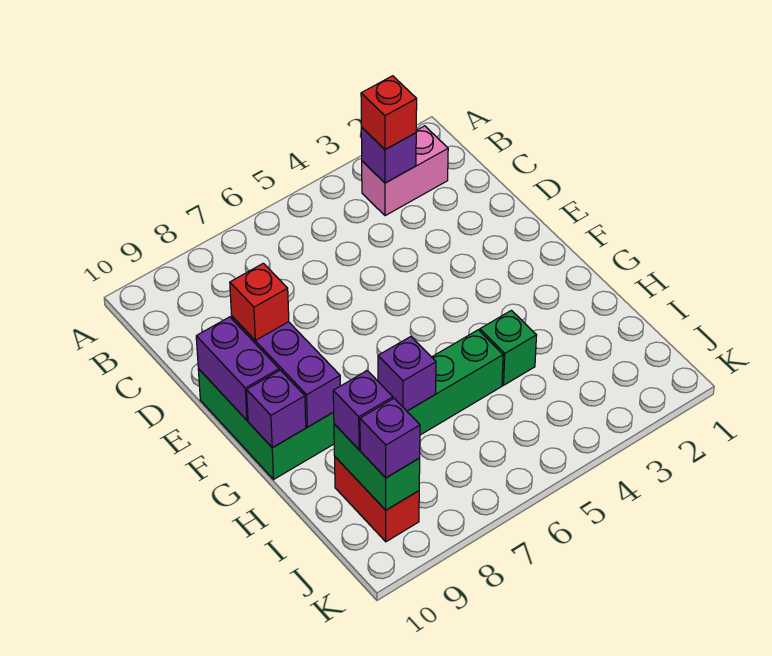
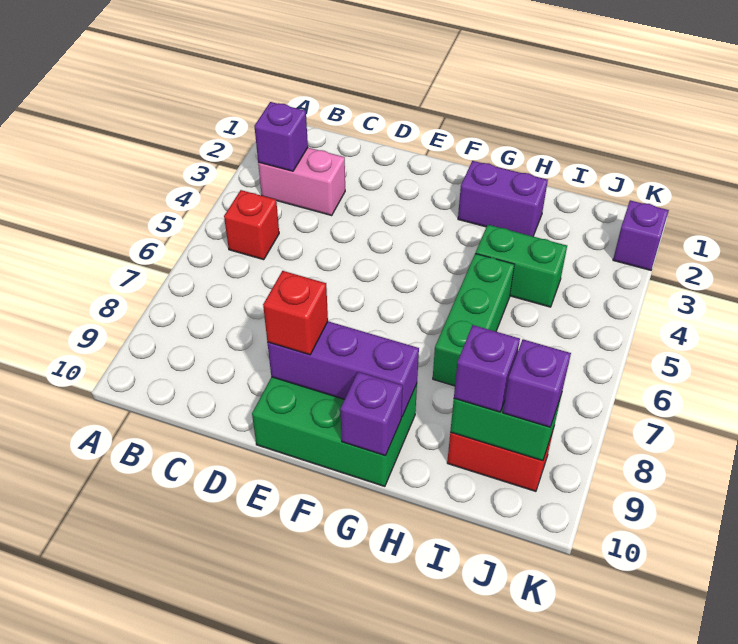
pink 1x2 brick [362,126,448,216] -> pink 1x2 brick turned to [258,148,345,215]
red 1x1 brick [361,76,417,150] -> red 1x1 brick moved to [224,190,279,260]
purple 1x2 brick [196,317,279,420] -> purple 1x2 brick moved to [458,161,548,236]
green 1x1 brick [480,310,537,385] -> green 1x2 brick [476,225,567,307]
purple 1x1 brick [378,337,436,411] -> purple 1x1 brick moved to [613,200,669,270]

